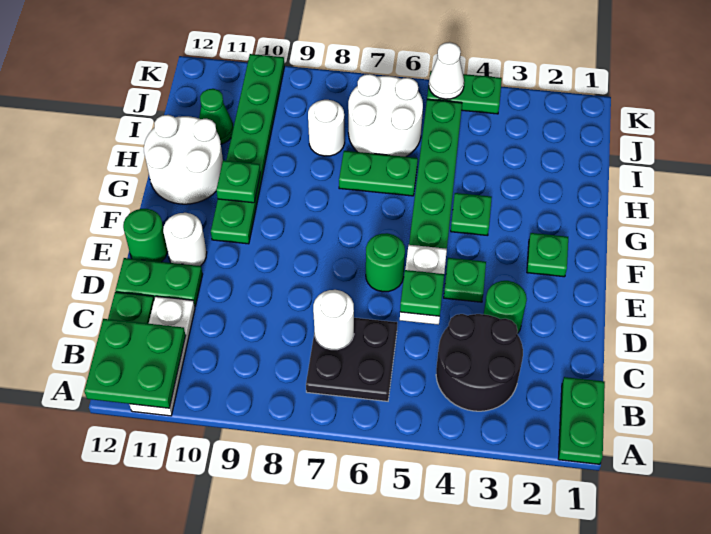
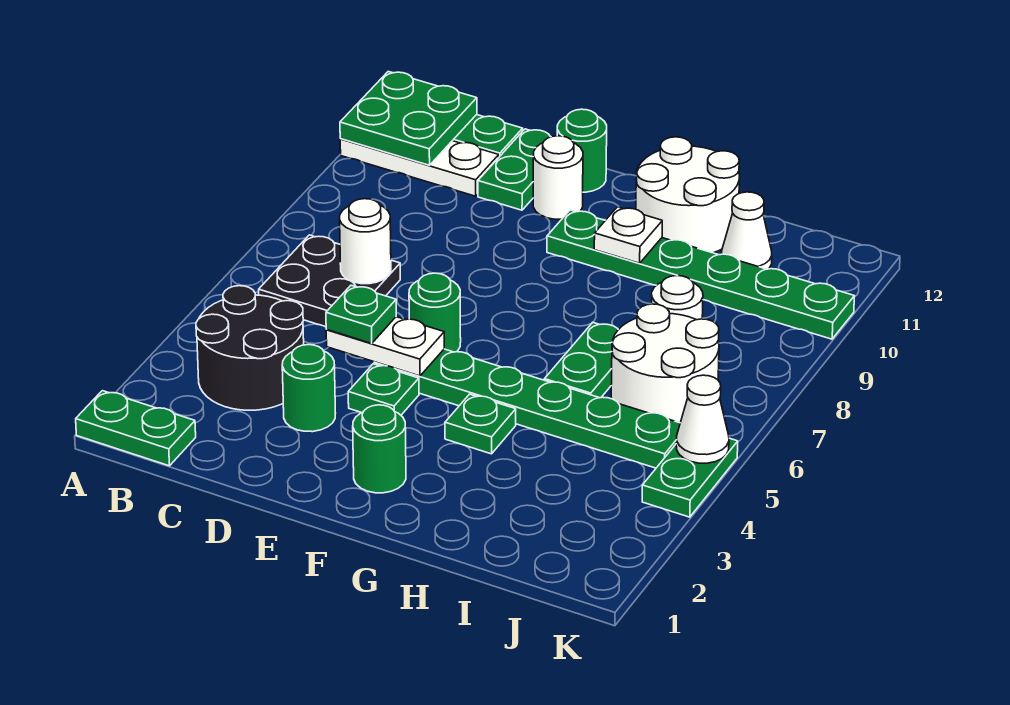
green 1x1 plate [527,233,568,277] -> green 1x1 round brick [353,405,406,493]
green 1x1 plate [216,160,260,203] -> white 1x1 plate [594,207,662,263]
green 1x1 cone [199,89,234,144] -> white 1x1 cone [722,192,772,269]

